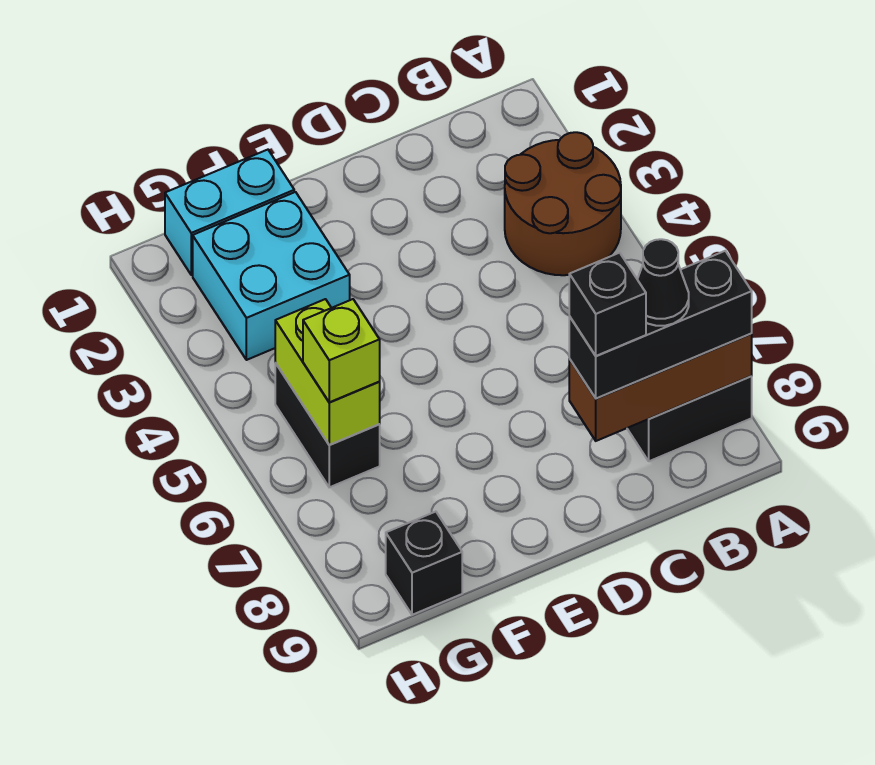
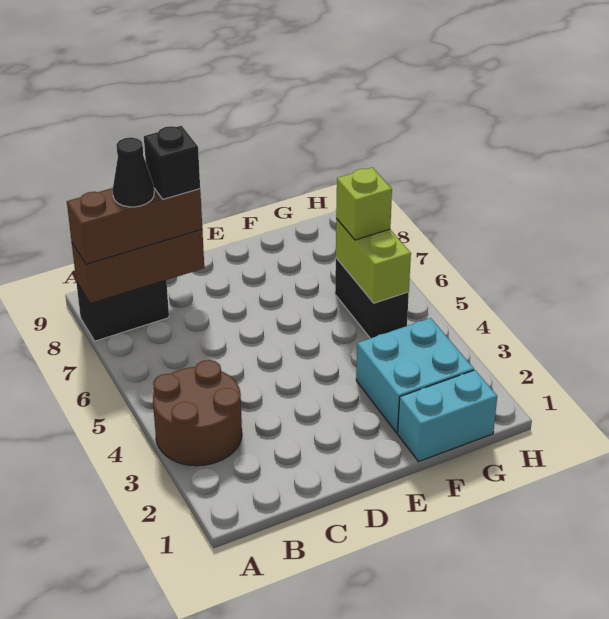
black 1x3 brick [569,251,752,398] -> brown 1x3 brick [67,188,202,264]
black 1x1 brick [386,512,462,615] -> none

